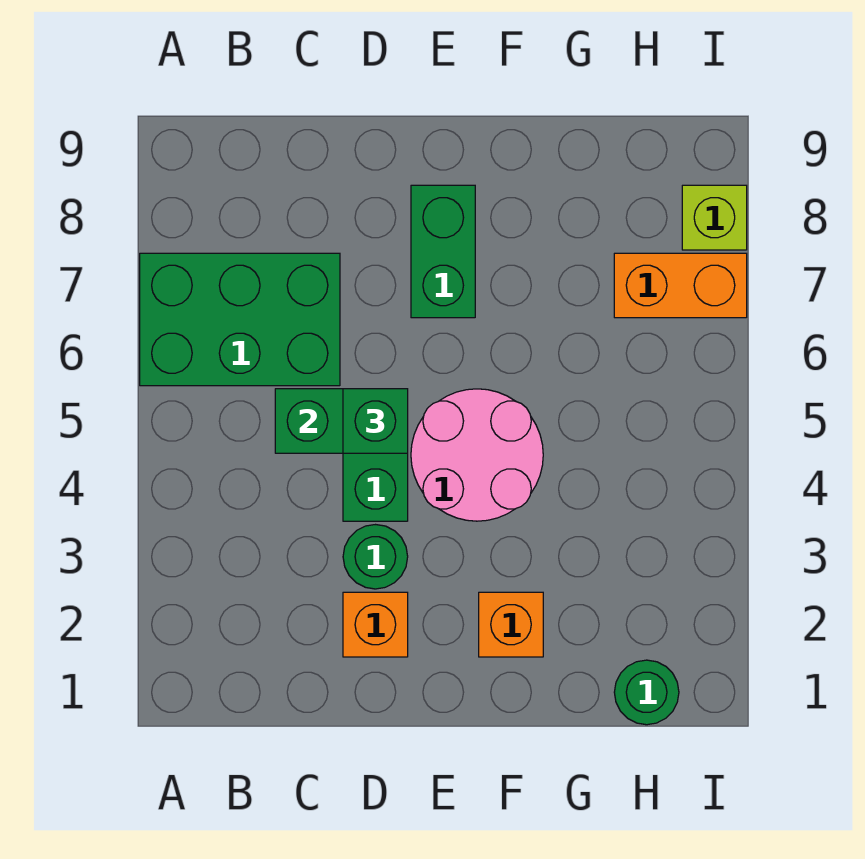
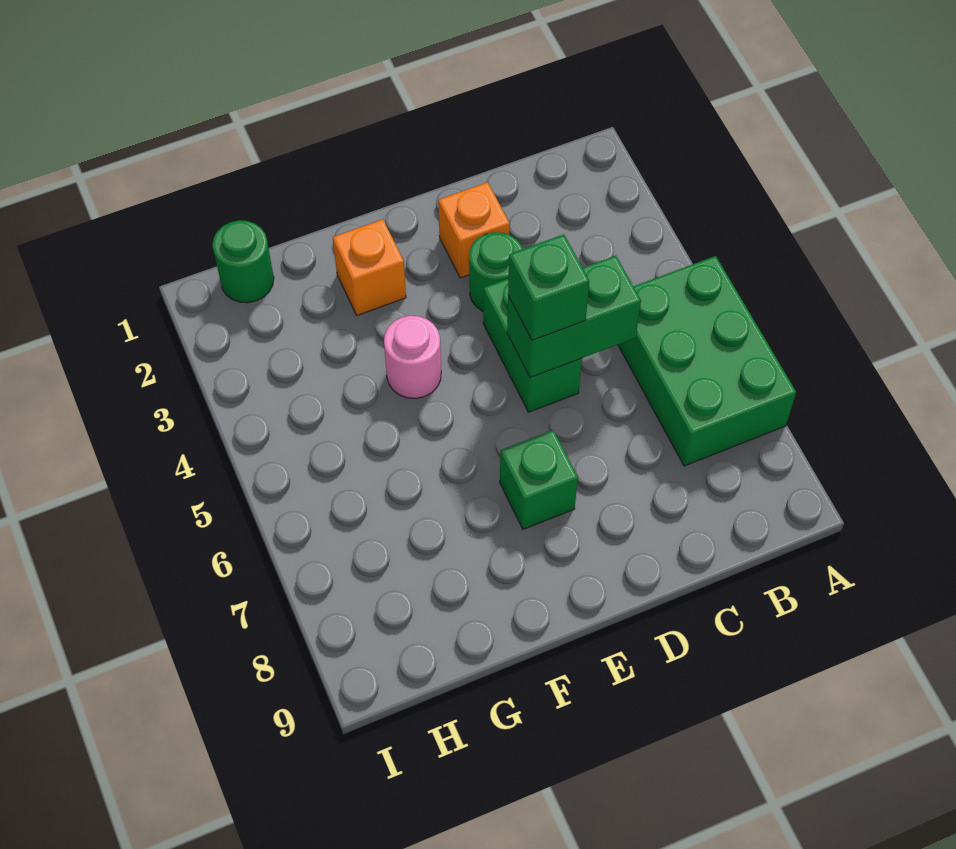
green 2x3 brick [140,253,340,386] -> green 2x3 brick turned to [618,256,796,466]
pink 2x2 round brick [411,389,543,521] -> pink 1x1 round brick [384,316,441,398]
green 1x2 brick [411,185,475,318] -> green 1x1 brick [500,430,578,529]
orange 1x2 brick [614,253,747,318] -> none
lime 1x1 brick [682,185,747,250] -> none

